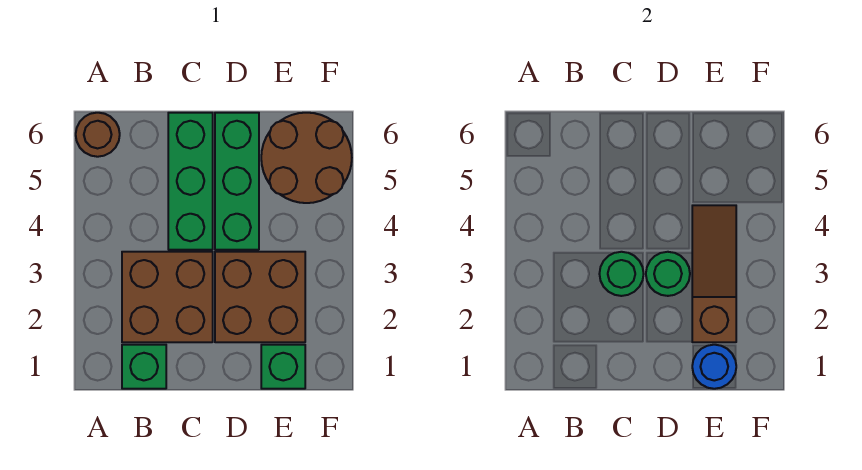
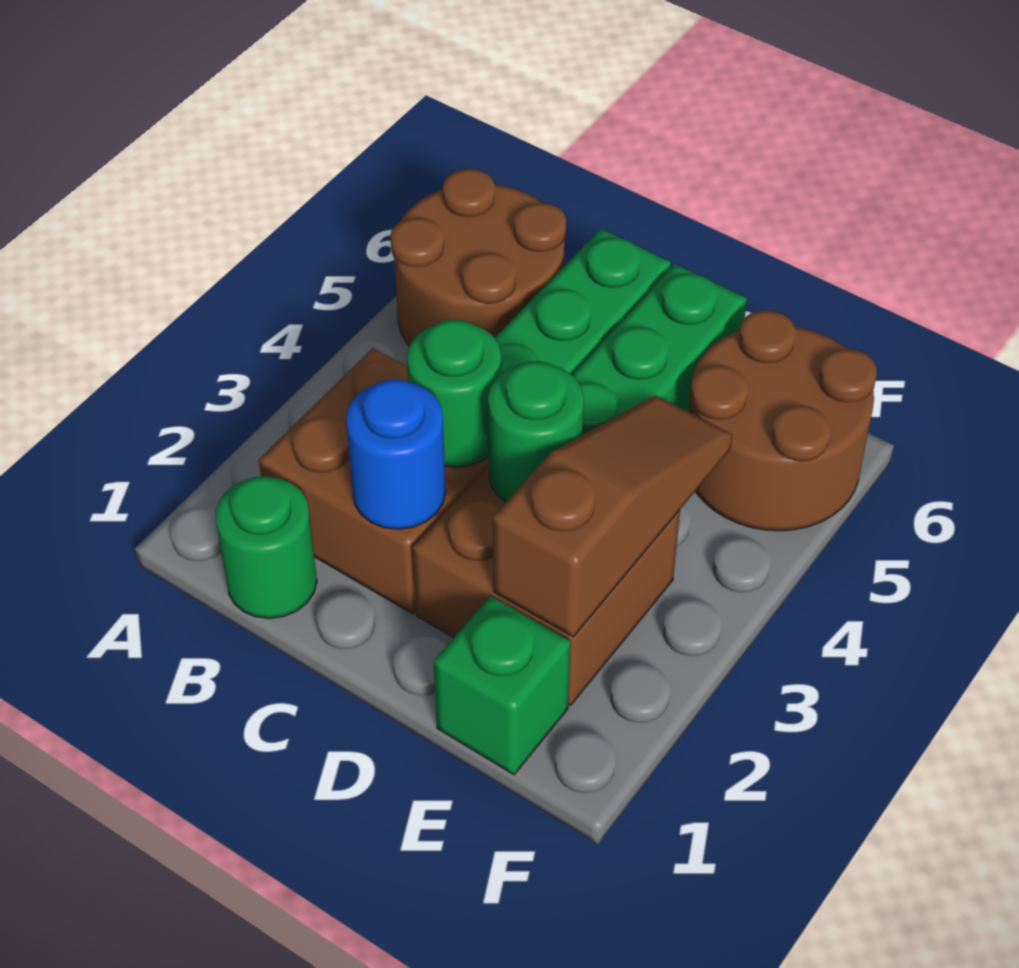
brown 1x1 round brick [76,113,120,157] -> brown 2x2 round brick [391,169,566,345]
green 1x1 brick [122,345,166,389] -> green 1x1 round brick [215,476,317,618]
blue 1x1 round brick [692,345,736,389] -> blue 1x1 round brick moved to [346,379,446,529]

